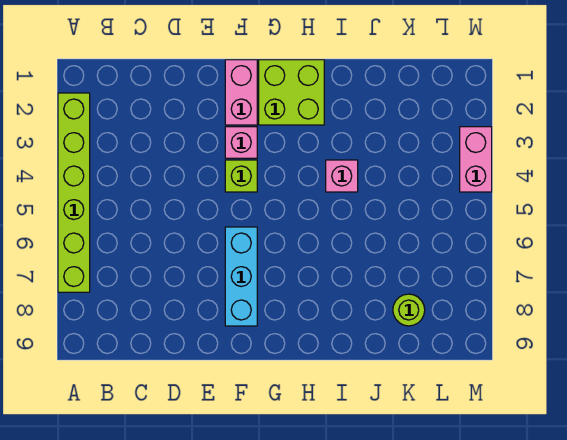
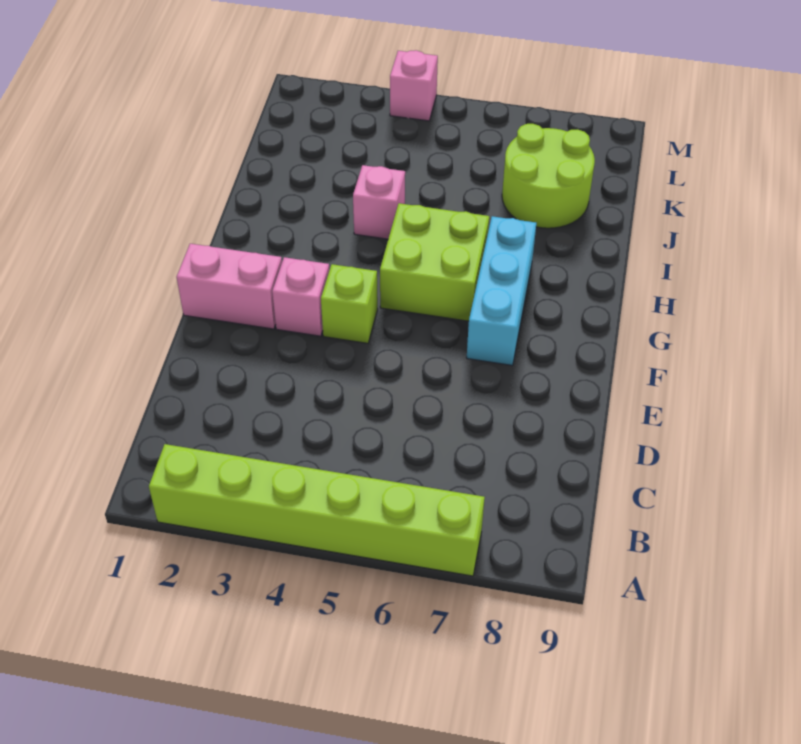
cyan 1x3 brick [225,227,257,326] -> cyan 1x3 brick turned to [467,216,536,365]
lime 2x2 brick [259,60,324,125] -> lime 2x2 brick moved to [380,203,489,321]
lime 1x1 round brick [393,294,425,326] -> lime 2x2 round brick [502,124,595,228]
pink 1x2 brick [460,127,492,192] -> pink 1x1 brick [390,50,438,121]

